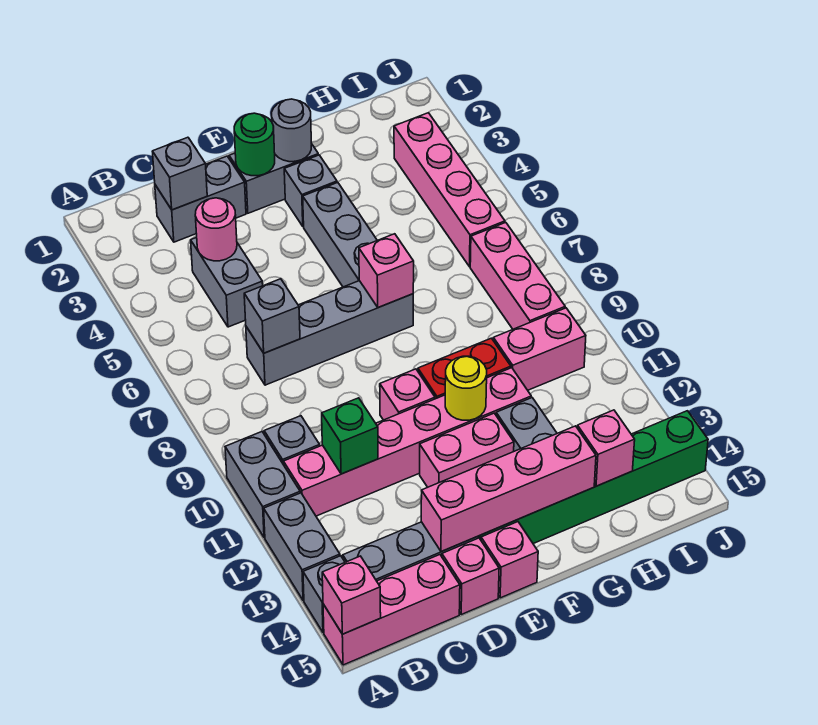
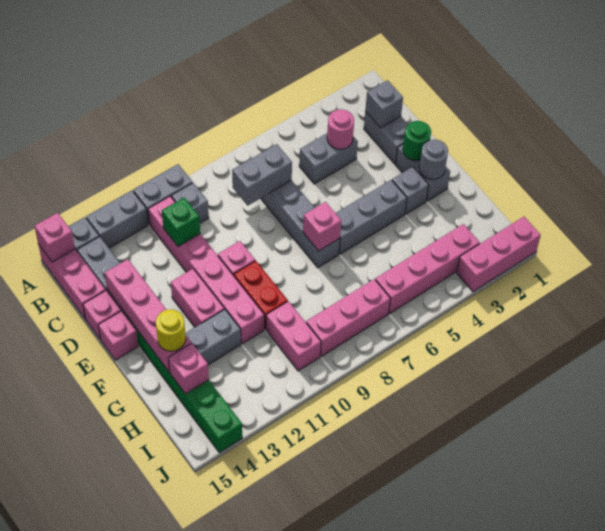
grey 1x1 brick [244,279,300,353] -> grey 1x2 brick [232,144,292,206]
yellow 1x1 round brick [445,356,487,420] -> yellow 1x1 round brick moved to [156,309,186,351]
none -> pink 1x3 brick [457,217,541,292]

